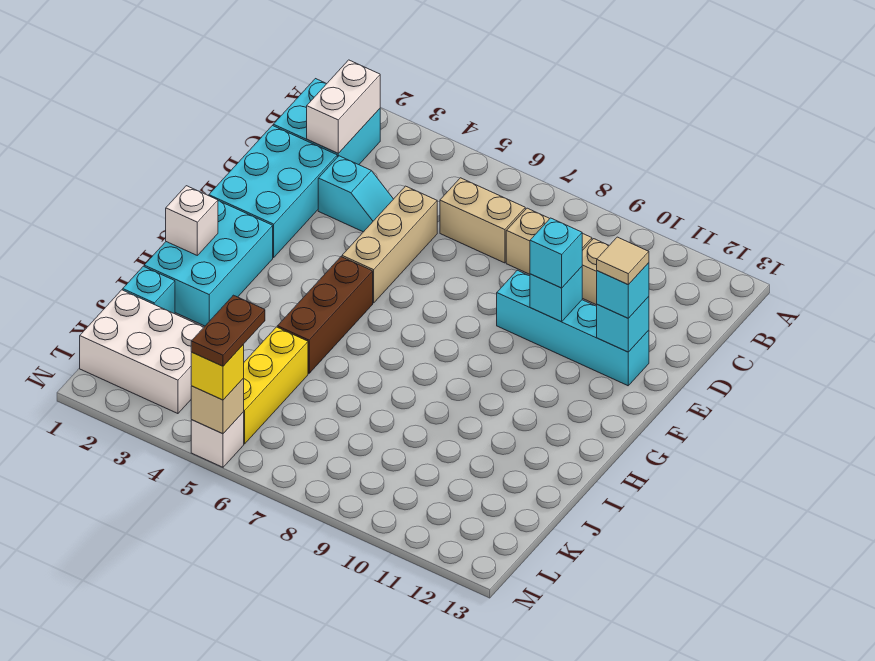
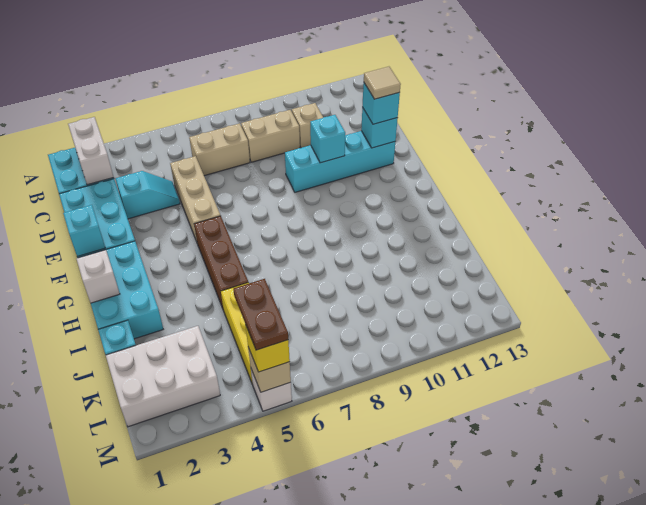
cyan 1x1 brick [530,218,582,288] -> cyan 1x1 brick moved to [63,205,105,257]

